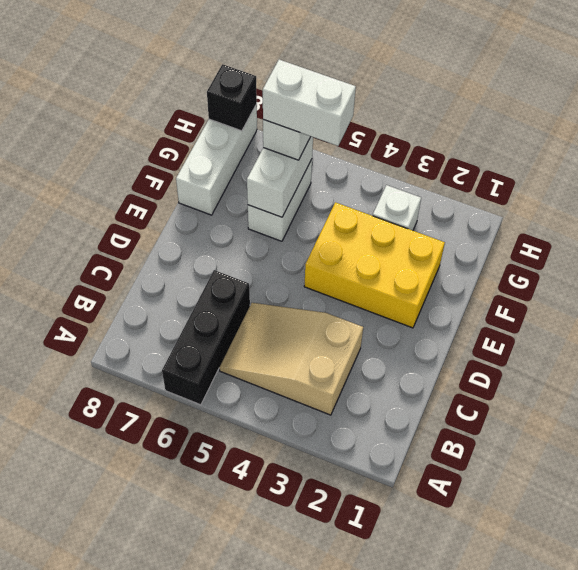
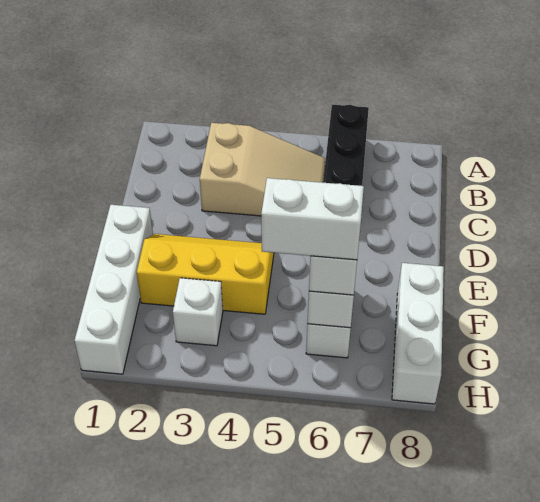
none -> white 1x4 brick [75,205,153,374]
yellow 2x3 brick [304,202,445,328] -> yellow 2x3 slope [137,234,274,314]
black 1x1 brick [207,64,257,131] -> none

